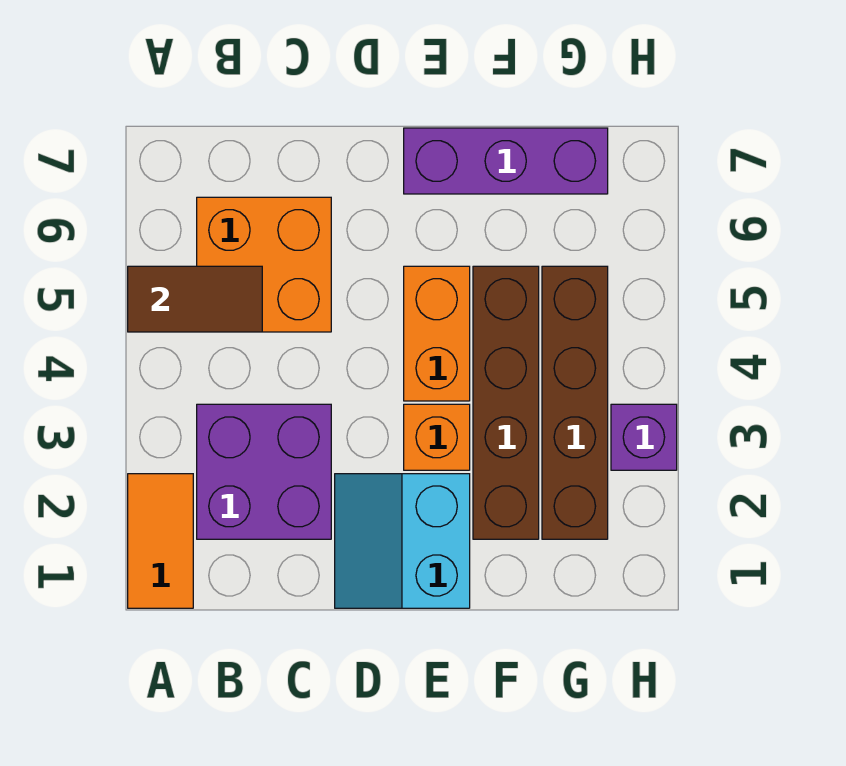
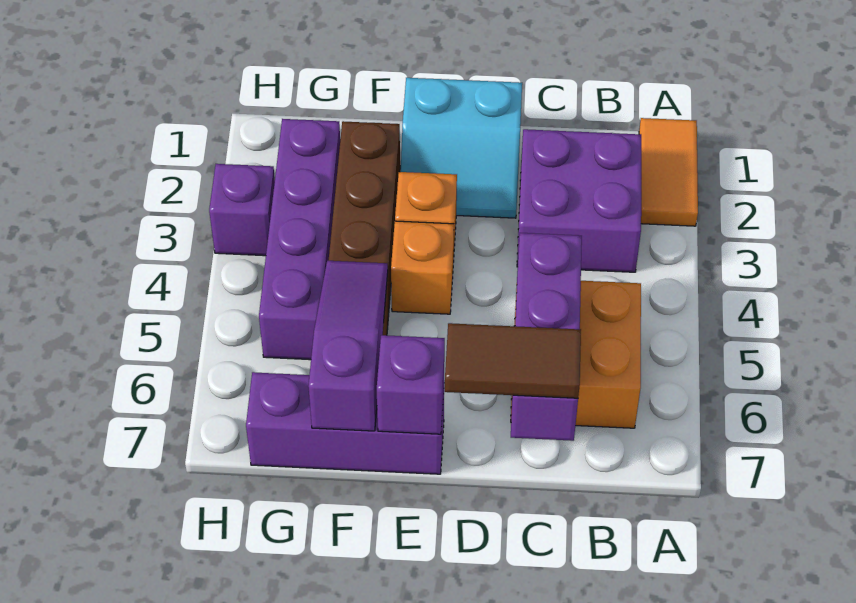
brown 1x2 tile [128,266,262,332] -> brown 1x2 tile moved to [445,323,581,398]
none -> purple 1x3 brick [511,233,582,441]
cyan 2x2 slope [335,474,470,608] -> cyan 2x2 slope turned to [401,78,522,218]
orange 1x2 brick [404,266,470,401] -> orange 1x1 brick [391,221,454,314]
none -> purple 1x1 brick [377,335,445,434]
none -> purple 1x3 slope [308,261,388,431]
brown 1x4 brick [542,266,608,539] -> purple 1x4 brick [259,119,340,360]

